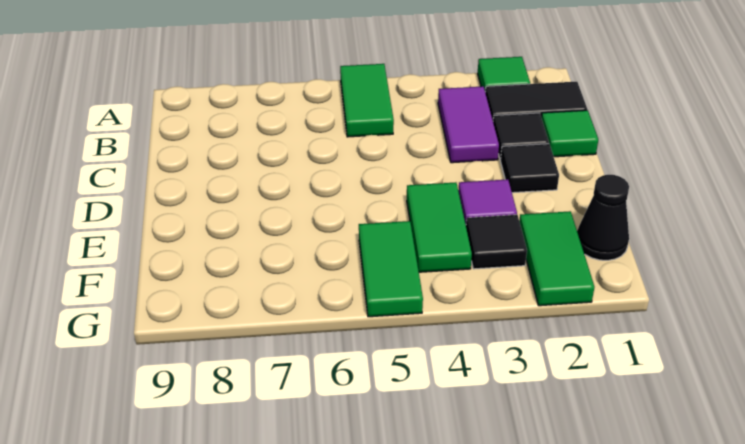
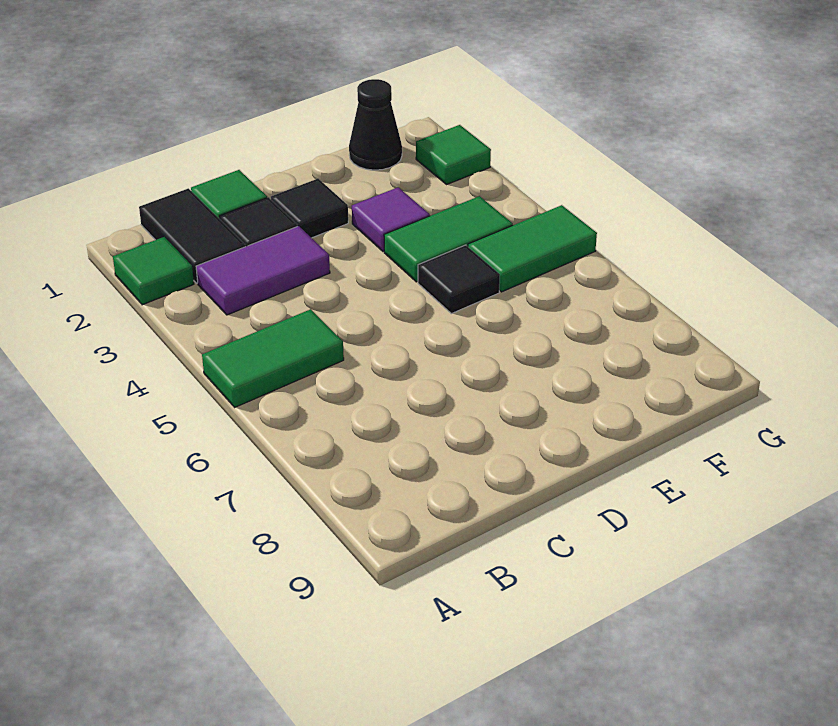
green 1x2 tile [519,211,594,306] -> green 1x1 tile [416,125,491,184]
black 1x1 tile [466,215,527,269] -> black 1x1 tile moved to [418,245,500,314]

